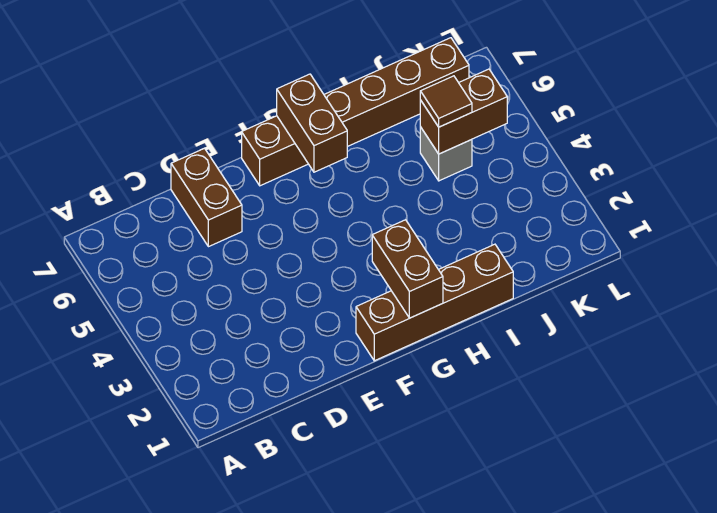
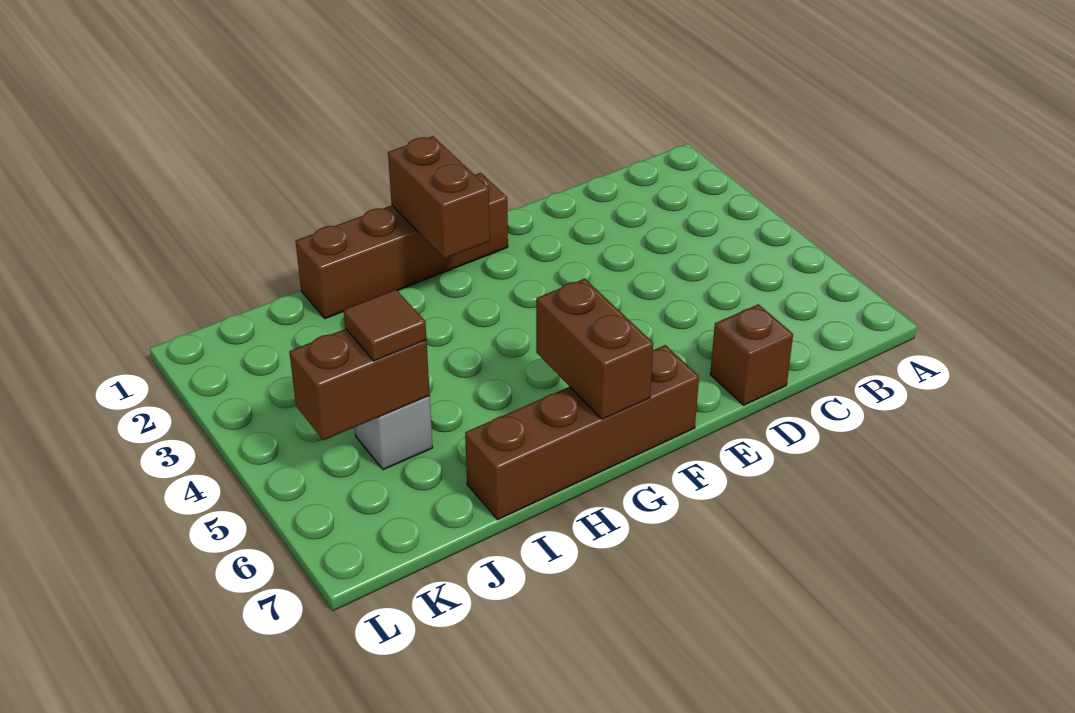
brown 1x2 brick [171,148,242,247] -> brown 1x1 brick [710,304,793,405]
brown 1x6 brick [242,38,469,186] -> brown 1x4 brick [465,345,699,520]

